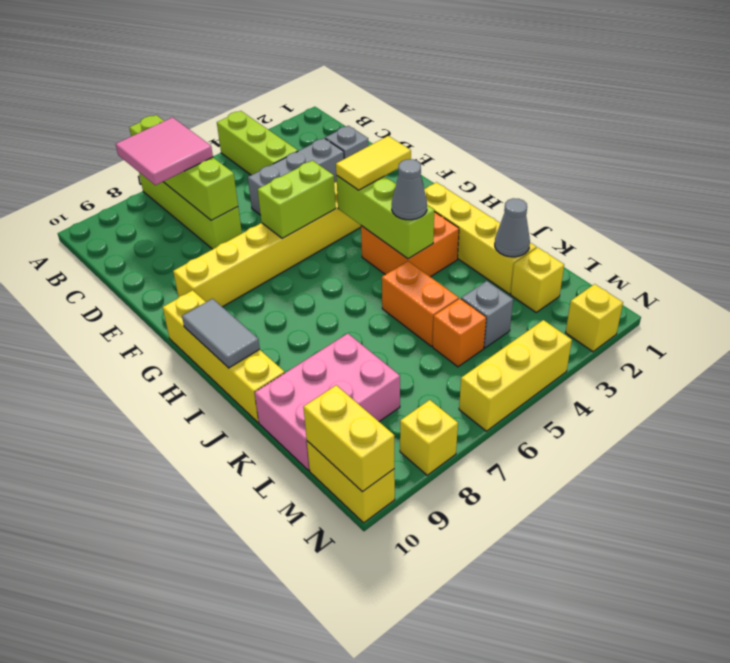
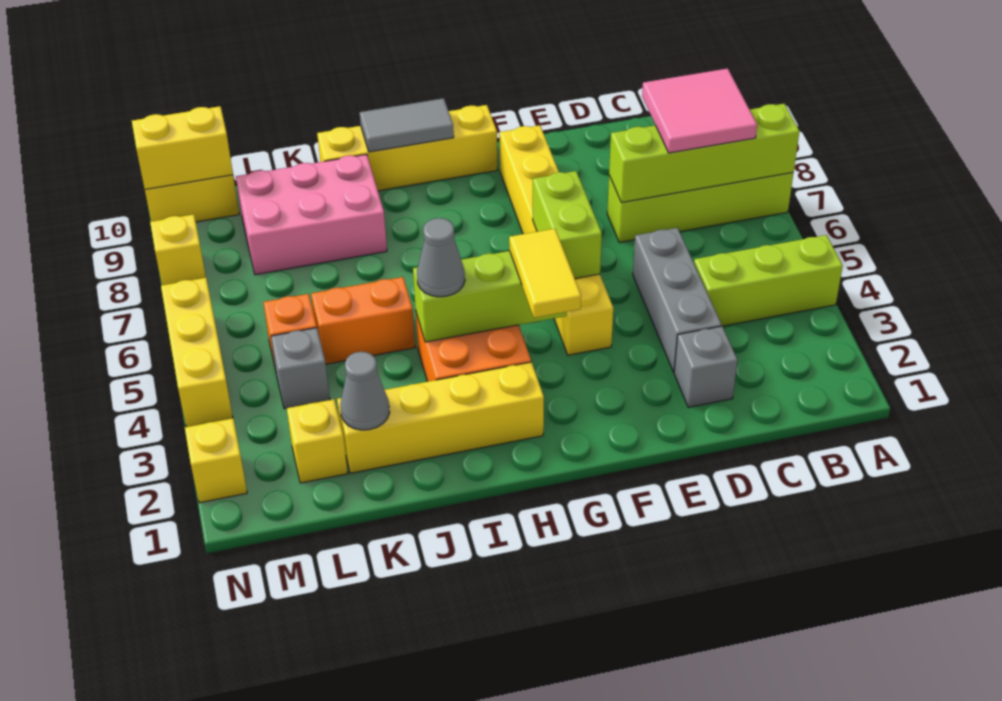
pink 2x3 brick [255,334,400,470] -> pink 2x3 brick turned to [236,154,387,275]

